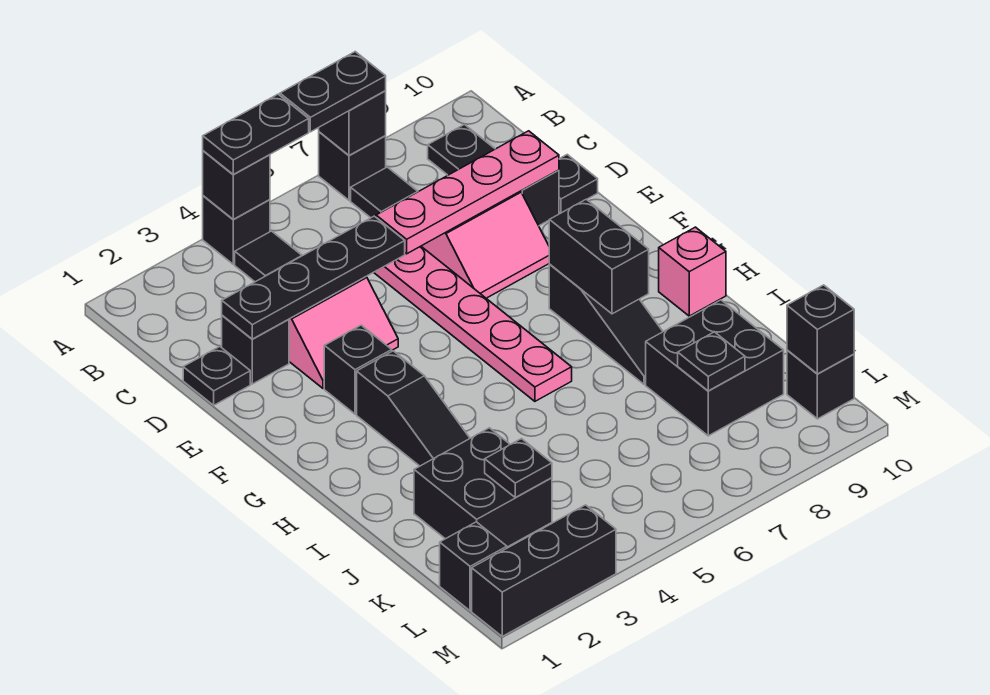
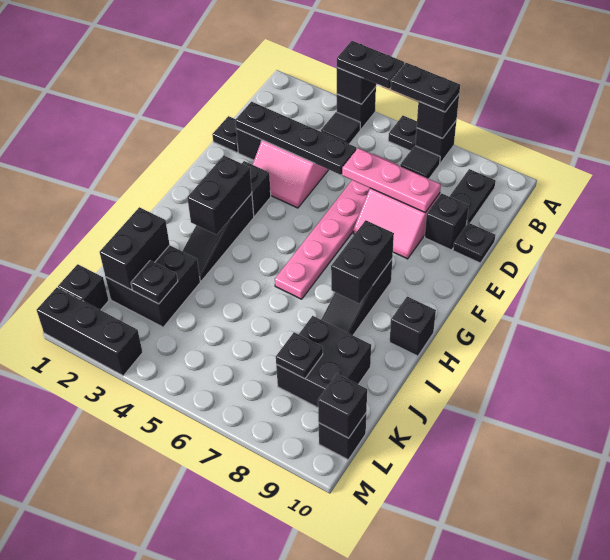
none -> black 1x1 plate [388,116,417,151]
pink 1x4 plate [376,131,559,254] -> pink 1x3 plate [342,148,441,212]
none -> black 1x2 brick [187,156,252,235]
pink 1x1 brick [659,227,726,316] -> black 1x1 brick [390,297,436,356]
none -> black 1x2 brick [100,207,170,290]

